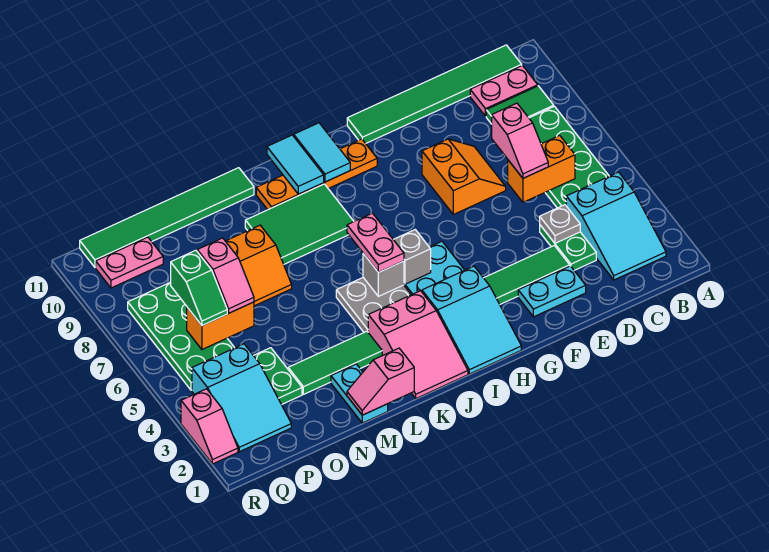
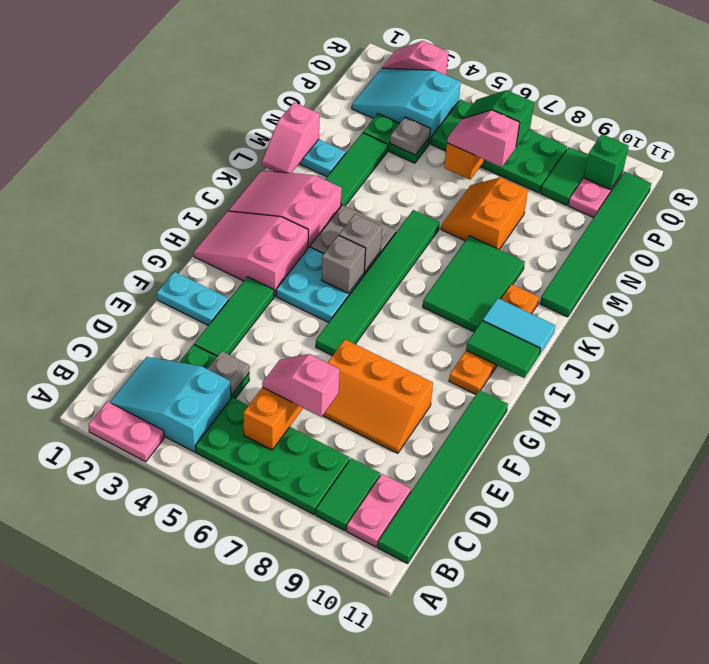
cyan 1x2 plate [518,266,586,317] -> cyan 1x2 plate turned to [157,272,228,326]
orange 2x2 slope [422,139,506,214] -> orange 2x3 slope [323,339,433,453]
none -> green 1x6 tile [316,210,440,356]
cyan 2x3 slope [422,266,521,374] -> pink 2x3 slope [193,211,308,296]
cyan 1x2 tile [294,123,350,182] -> green 1x2 tile [466,321,540,378]
pink 1x2 plate [347,213,404,272] -> pink 1x2 plate moved to [88,401,164,462]
pink 1x2 slope [347,348,414,415] -> pink 1x2 slope turned to [262,102,320,173]
none -> grey 1x1 plate [390,117,431,155]
none -> green 1x2 tile [540,147,588,205]
none -> green 1x1 brick [584,134,629,190]

